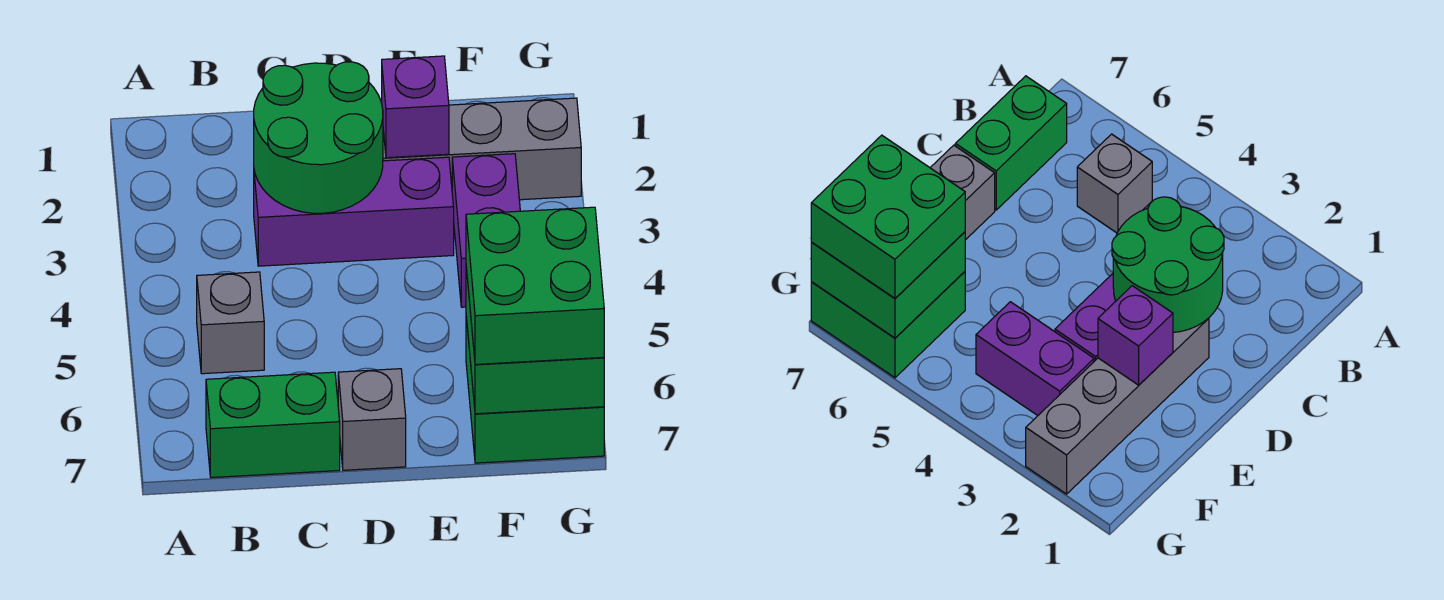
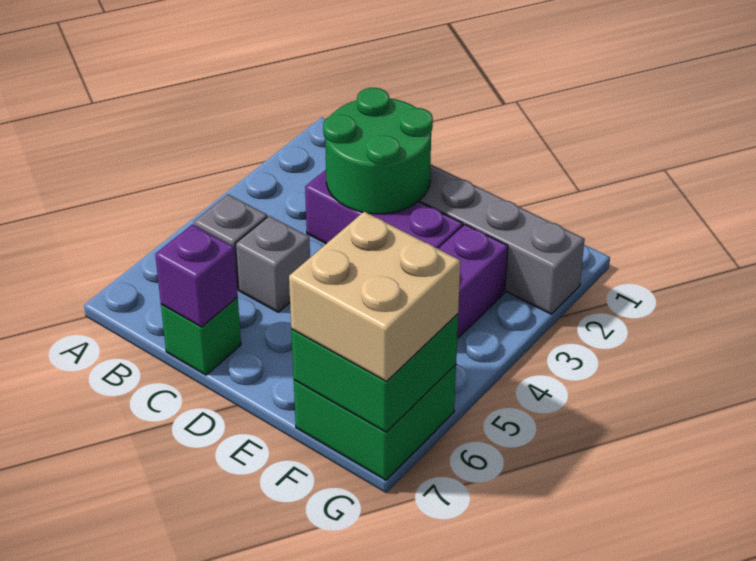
green 1x2 brick [206,372,340,478] -> green 1x1 brick [161,298,241,375]
grey 1x1 brick [338,369,406,470] -> grey 1x1 brick moved to [236,216,310,312]
purple 1x1 brick [382,56,449,158] -> purple 1x1 brick moved to [155,225,238,327]
green 2x2 brick [466,207,604,364] -> tan 2x2 brick [289,212,460,381]

